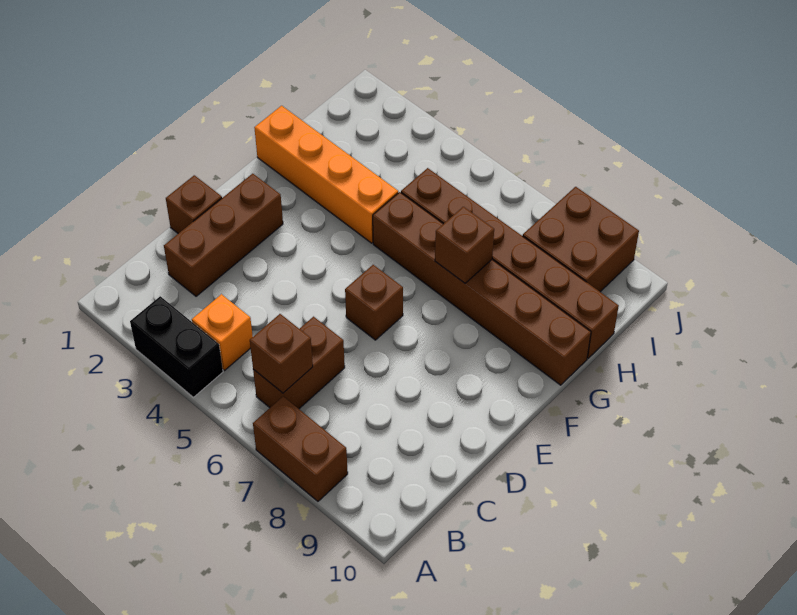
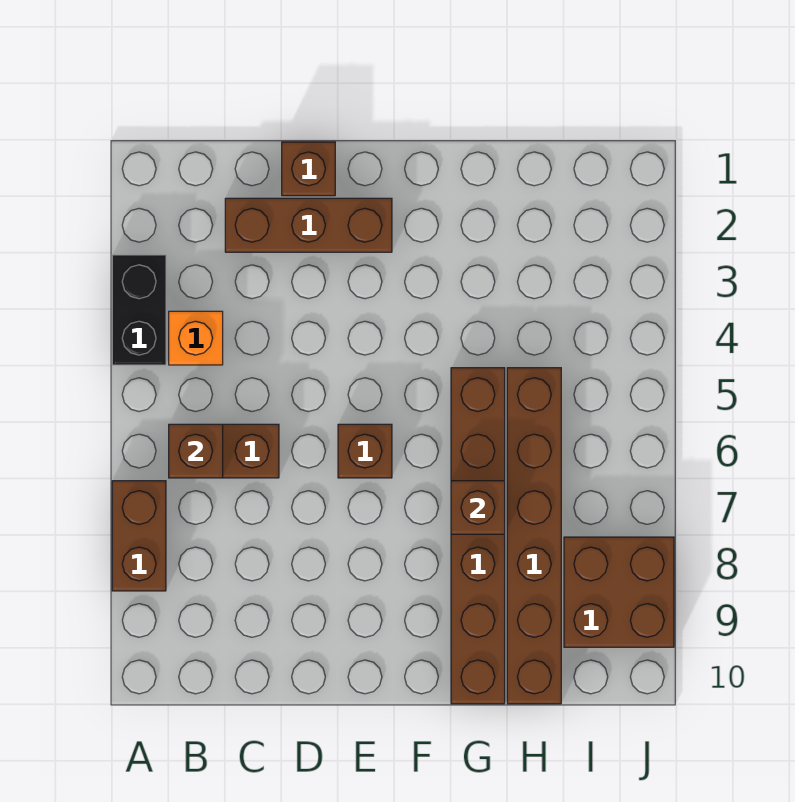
orange 1x4 brick [254,106,398,243] -> none

